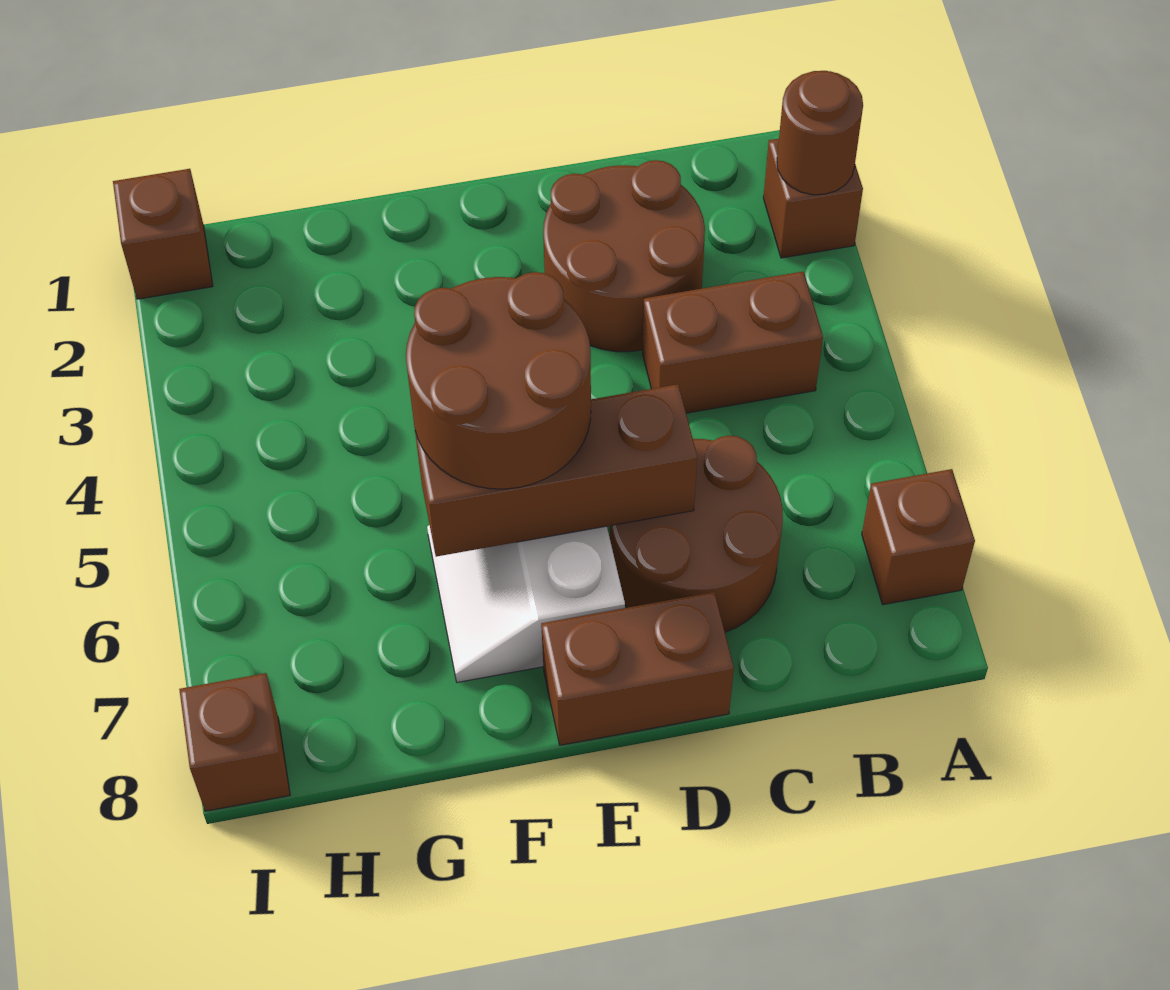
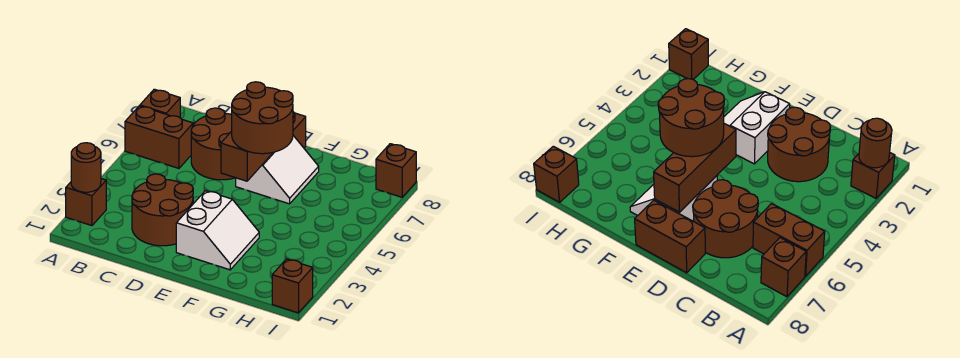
brown 1x2 brick [642,271,823,413] -> brown 1x2 brick moved to [125,106,194,168]
brown 1x3 brick [415,384,697,557] -> brown 1x3 brick turned to [221,131,272,181]
none -> white 2x2 slope [176,191,259,270]

